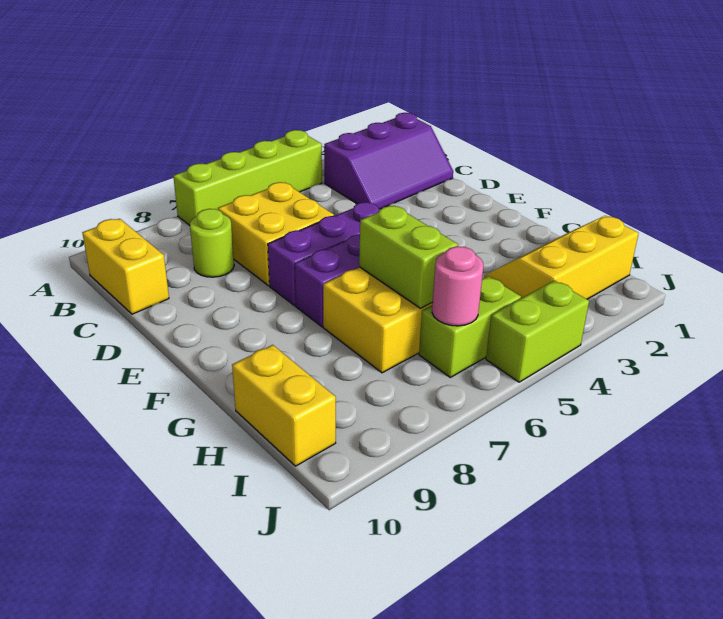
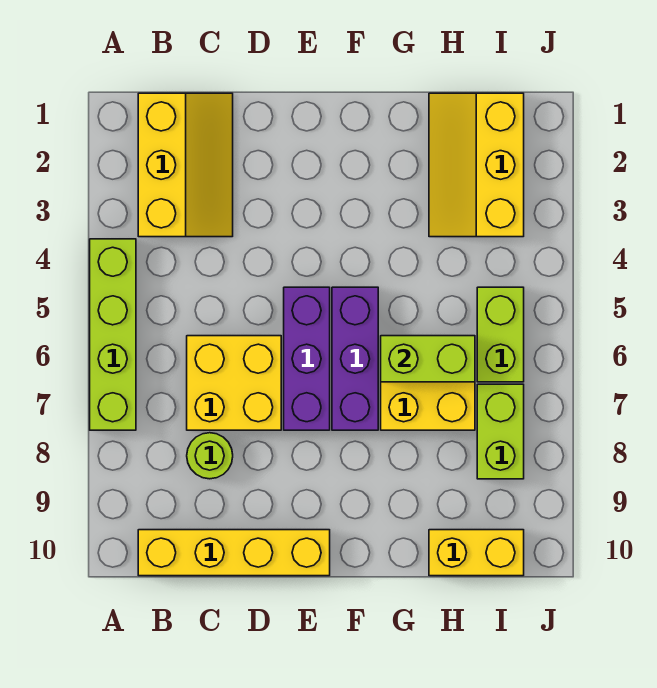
purple 2x3 slope [324,113,453,209] -> yellow 2x3 slope [138,93,233,237]
yellow 1x2 brick [82,219,169,314] -> yellow 1x4 brick [138,530,330,576]
pink 1x1 round brick [432,246,483,326] -> none
lime 1x2 brick [486,281,589,382] -> lime 1x2 brick moved to [477,384,524,479]

